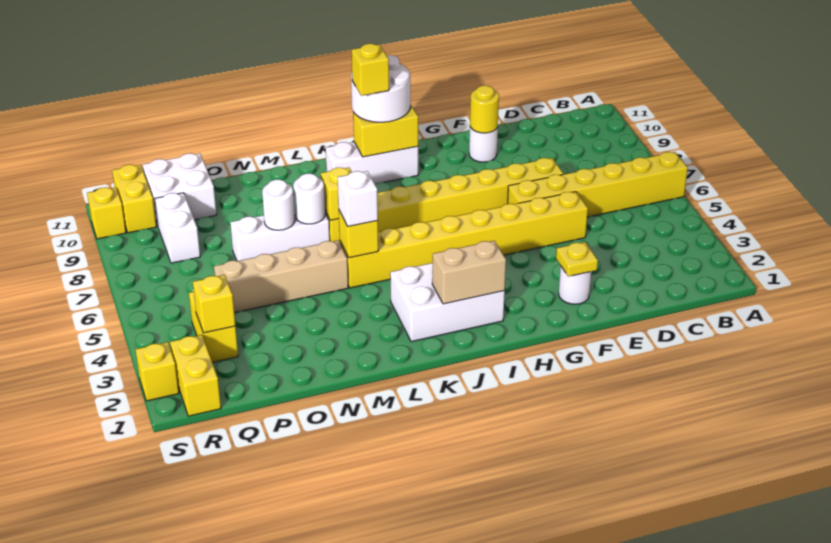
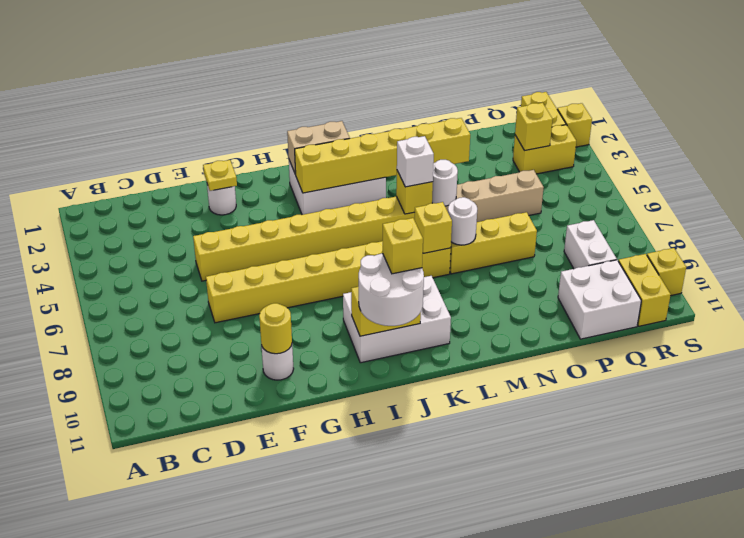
yellow 1x6 brick [508,152,688,217] -> yellow 1x6 brick moved to [295,118,470,193]
white 1x3 brick [326,142,418,184] -> white 2x3 brick [343,276,451,363]
white 1x3 brick [230,209,330,261] -> yellow 1x3 brick [450,212,537,274]
white 1x1 round brick [262,180,295,230] -> white 1x1 round brick moved to [432,160,458,206]
yellow 1x2 brick [189,291,238,362] -> yellow 1x2 brick turned to [513,125,576,174]

